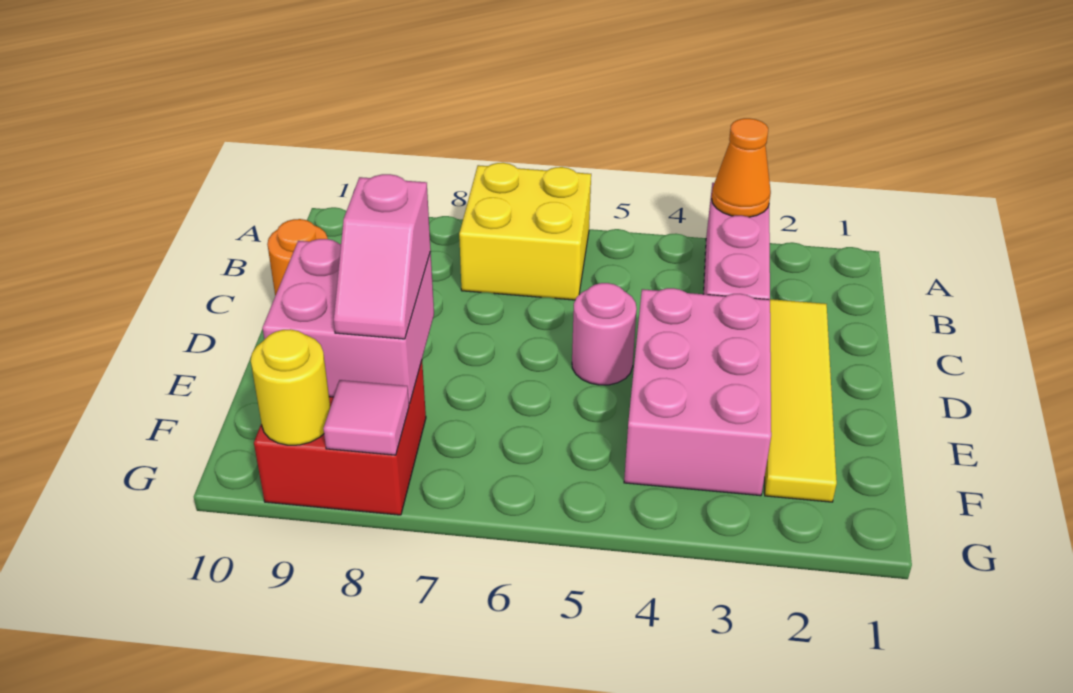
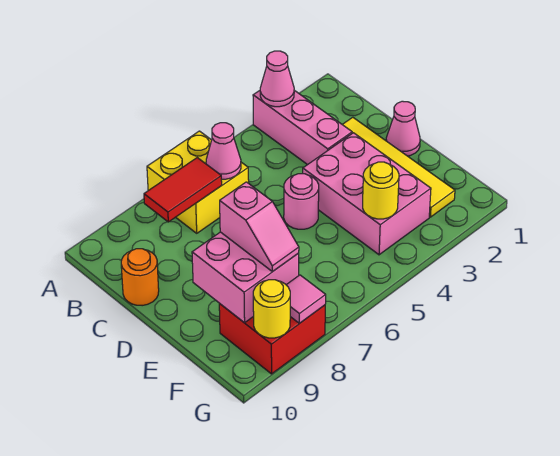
orange 1x1 cone [712,118,771,217] -> pink 1x1 cone [260,51,294,107]
none -> pink 1x1 cone [206,123,241,179]
none -> red 1x2 tile [144,158,222,222]
none -> pink 1x1 cone [386,101,420,156]
none -> yellow 1x1 round brick [363,162,399,219]

